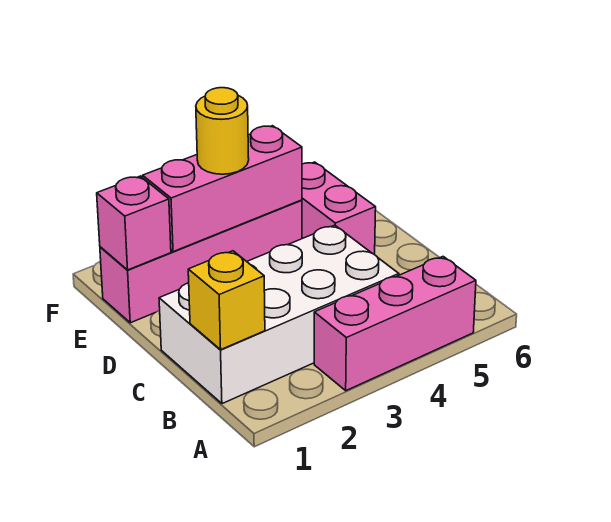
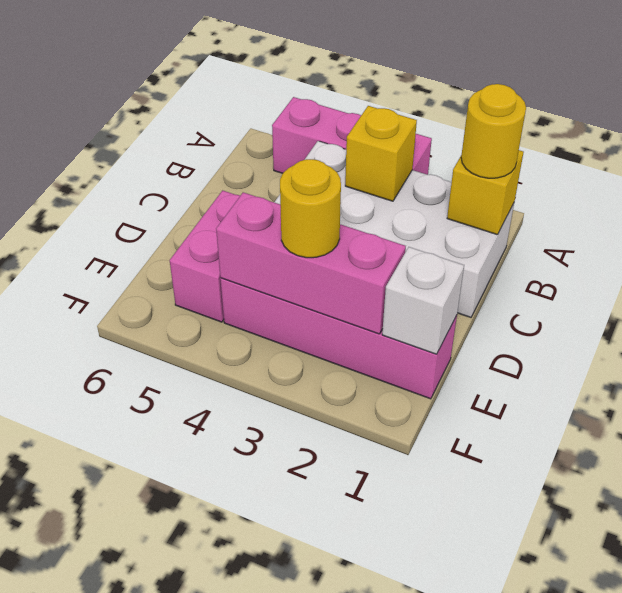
none -> yellow 1x1 round brick [461,84,526,178]
none -> yellow 1x1 brick [345,106,417,201]
pink 1x1 brick [97,176,171,270] -> white 1x1 brick [382,247,464,354]

